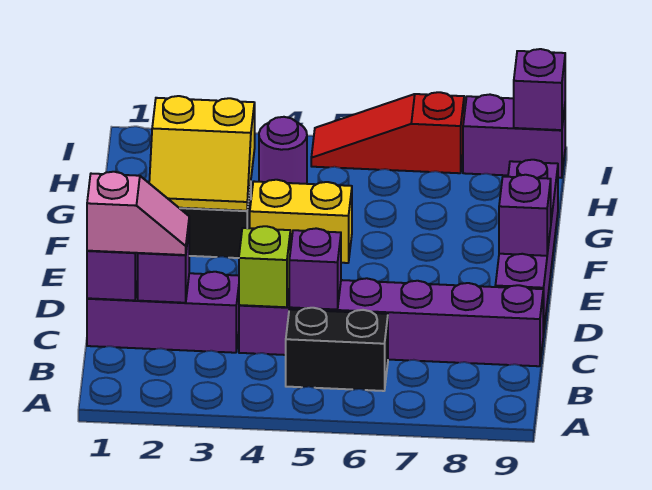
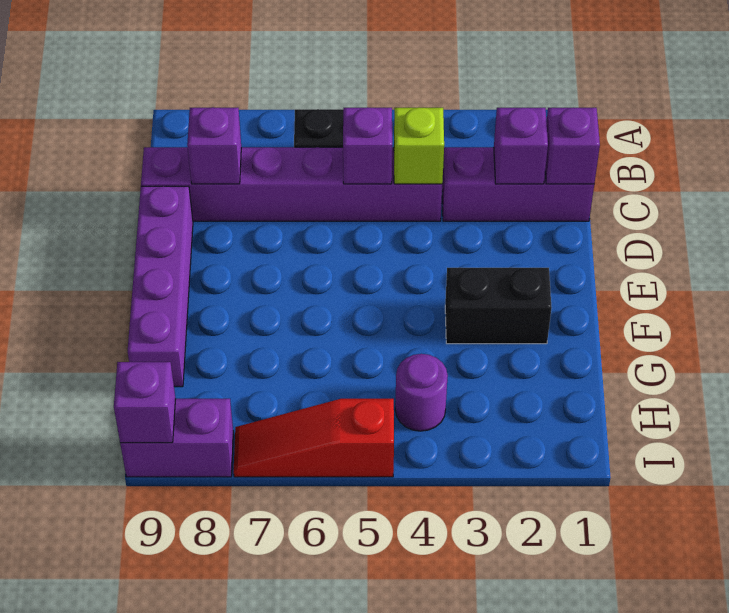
pink 1x2 slope [87,172,189,255] -> none
purple 1x1 brick [499,175,551,256] -> purple 1x1 brick moved to [187,107,241,184]
yellow 2x2 slope [149,96,255,211] -> none
yellow 1x2 brick [250,180,352,263] -> none
red 1x3 slope [311,92,464,173] -> red 1x3 slope turned to [234,399,394,477]

